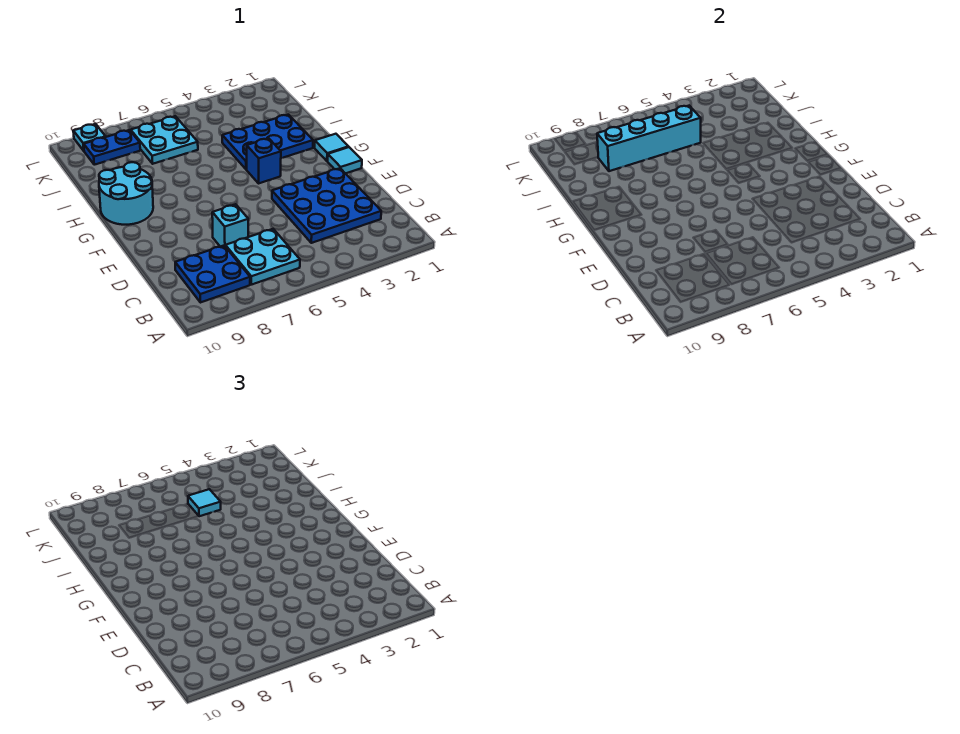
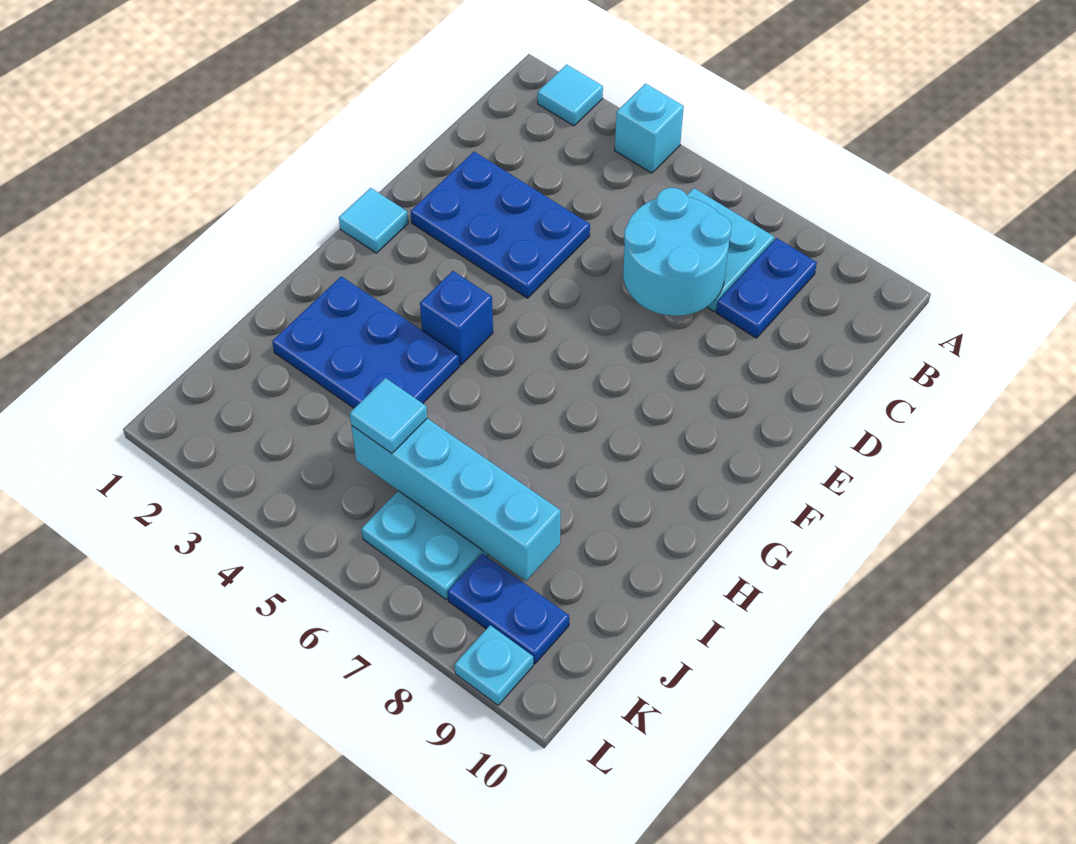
blue 2x2 plate [175,246,250,303] -> blue 1x2 plate [716,238,817,338]
blue 3x3 plate [272,168,381,243] -> blue 2x3 plate [411,152,590,298]
cyan 1x1 brick [212,204,248,247] -> cyan 1x1 brick moved to [615,84,684,173]
cyan 1x1 tile [315,134,348,161] -> cyan 1x1 tile moved to [538,65,603,126]
cyan 2x2 round brick [99,162,153,225] -> cyan 2x2 round brick moved to [623,188,731,316]

